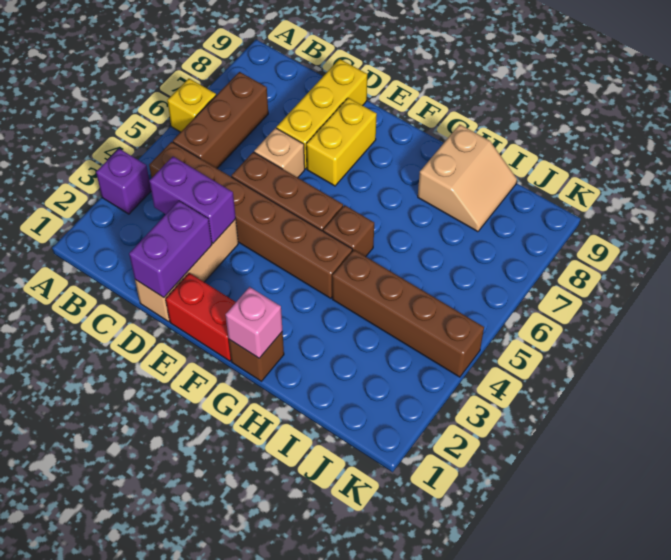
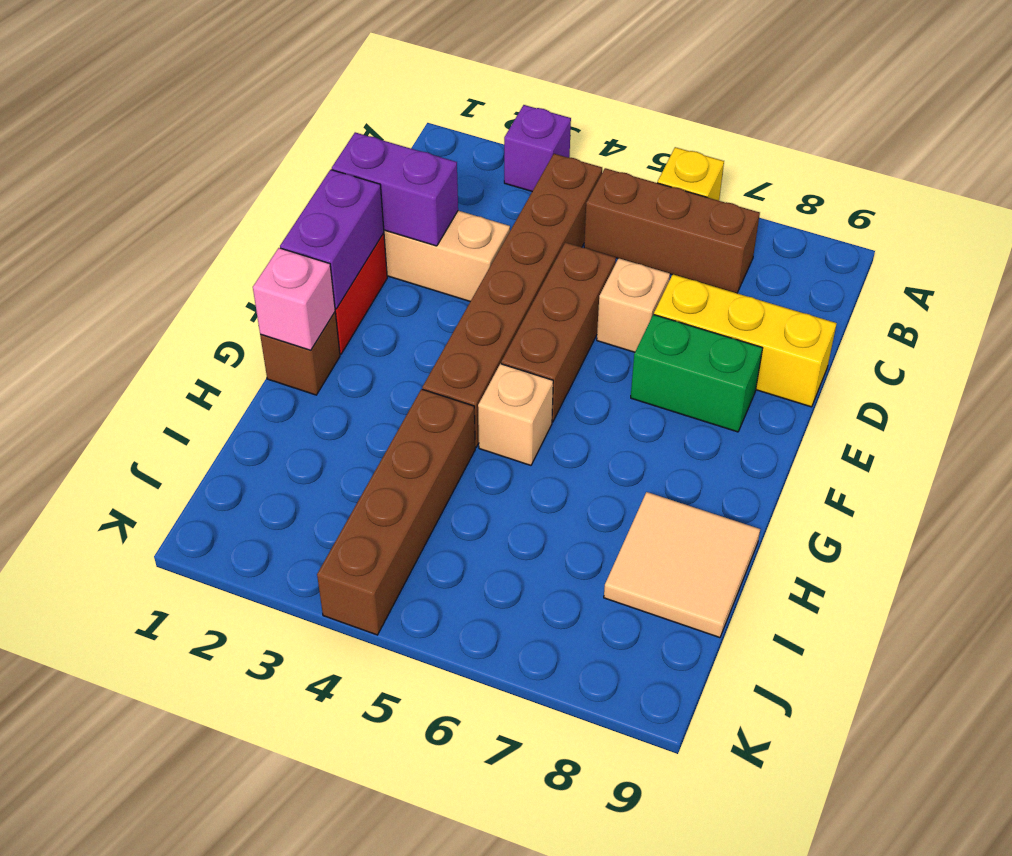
purple 1x2 brick [149,157,236,243] -> purple 1x2 brick moved to [280,170,384,309]
yellow 1x2 brick [306,98,377,186] -> green 1x2 brick [631,315,762,432]
brown 1x1 brick [323,205,374,257] -> tan 1x1 brick [478,364,553,465]
tan 2x2 slope [418,124,517,232] -> tan 2x2 tile [604,492,760,638]

